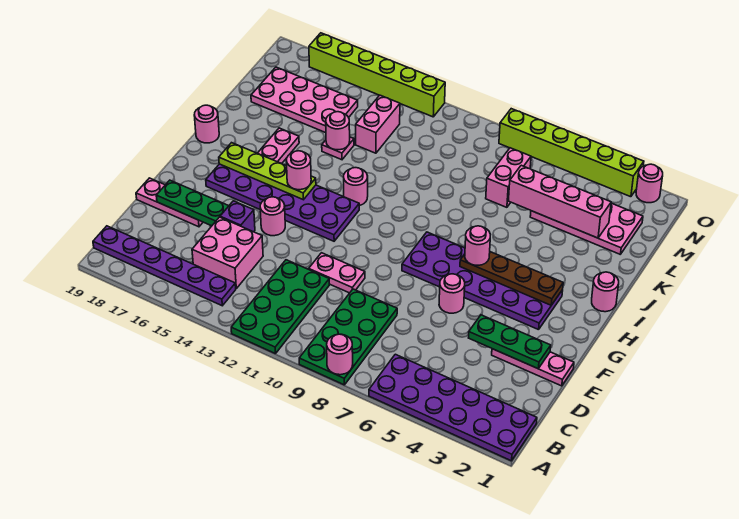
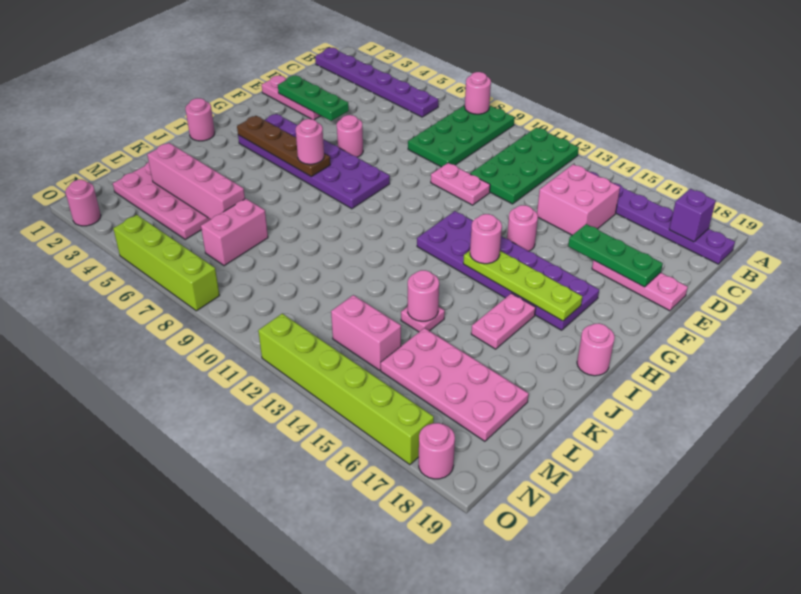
purple 2x6 plate [369,354,537,461] -> purple 1x6 plate [315,48,438,117]
purple 1x1 brick [220,201,255,232] -> purple 1x1 brick moved to [669,189,716,242]
pink 1x1 round brick [344,168,368,206] -> pink 1x1 round brick moved to [419,423,455,479]
pink 1x2 brick [356,95,400,153] -> pink 1x2 brick turned to [331,295,401,370]
lime 1x6 brick [499,109,644,197] -> lime 1x4 brick [113,215,220,311]

